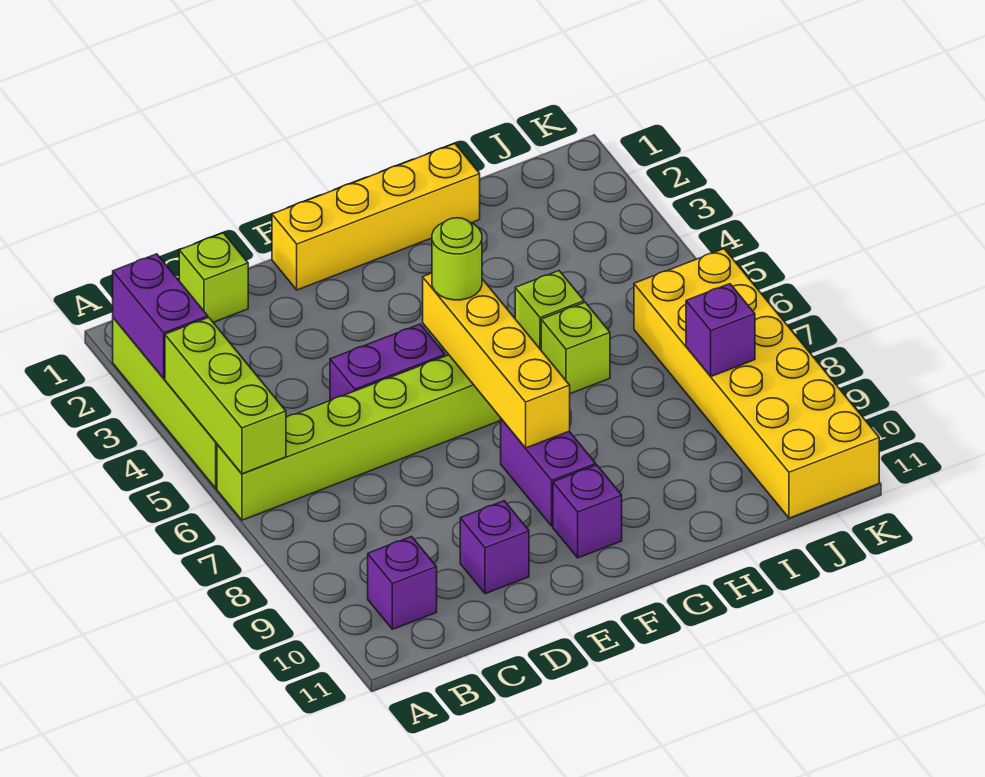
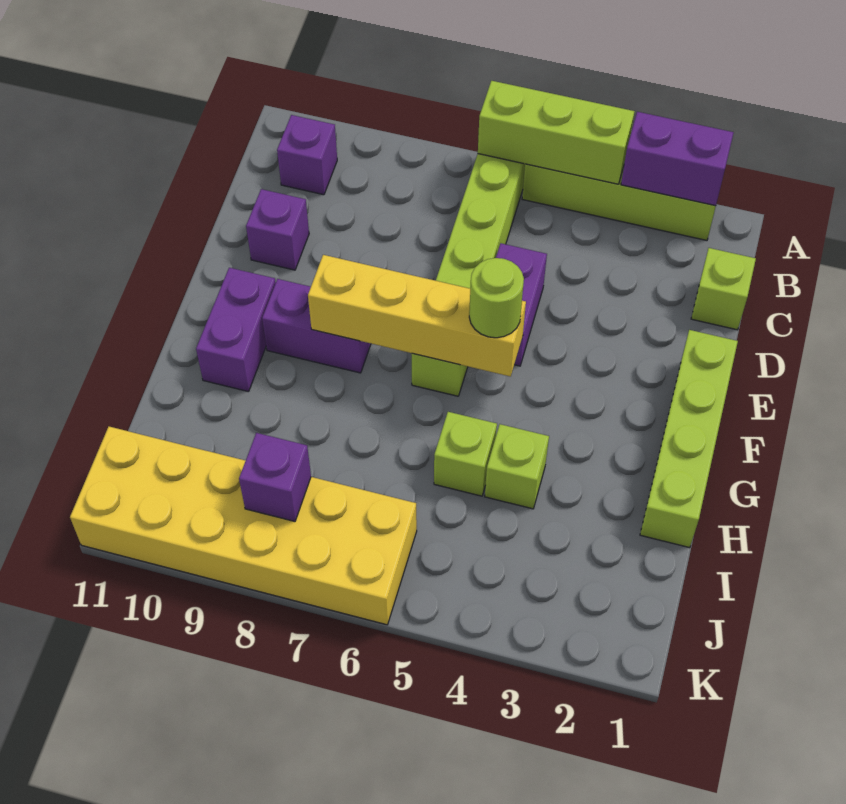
yellow 1x4 brick [272,144,480,290] -> lime 1x4 brick [640,330,738,548]
purple 1x1 brick [553,465,622,558] -> purple 1x2 brick [196,268,276,392]
lime 1x1 brick [541,302,610,394] -> lime 1x1 brick moved to [485,424,549,509]

